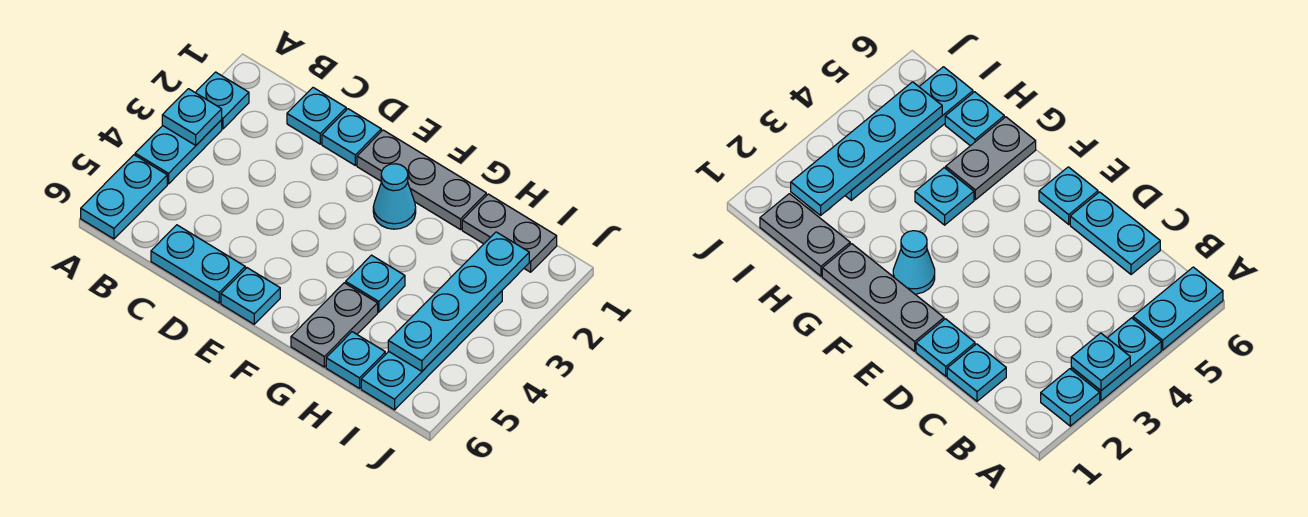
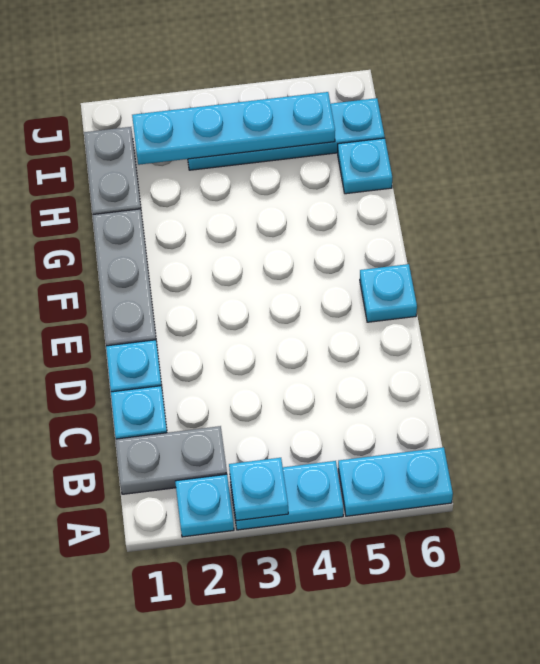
cyan 1x2 plate [151,225,245,303] -> none
cyan 1x1 cone [373,164,416,229] -> none
cyan 1x1 plate [346,255,405,312] -> none
grey 1x2 plate [291,283,378,367] -> grey 1x2 plate moved to [116,426,227,494]

